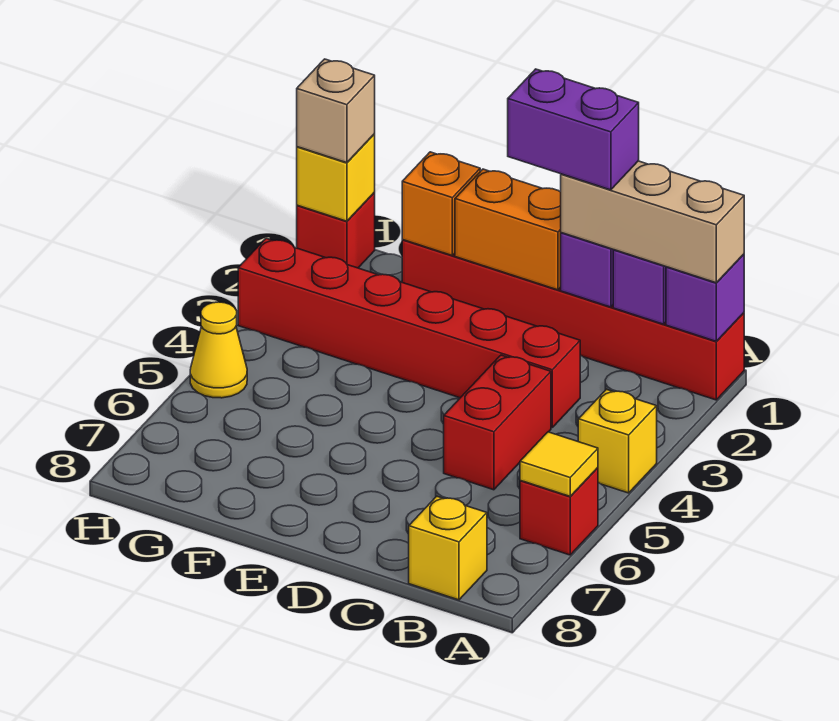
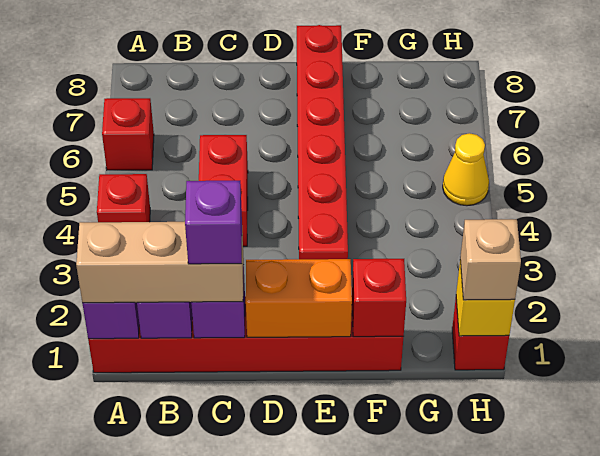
yellow 1x1 brick [578,389,657,493] -> red 1x1 brick [97,174,150,222]
yellow 1x1 tile [520,432,598,496] -> none
yellow 1x1 brick [409,496,487,600] -> none
purple 1x2 brick [508,69,639,190] -> purple 1x1 brick [185,181,242,264]
red 1x6 brick [238,238,580,428] -> red 1x6 brick turned to [297,25,348,259]
orange 1x1 brick [402,152,480,255] -> red 1x1 brick [352,259,406,337]

